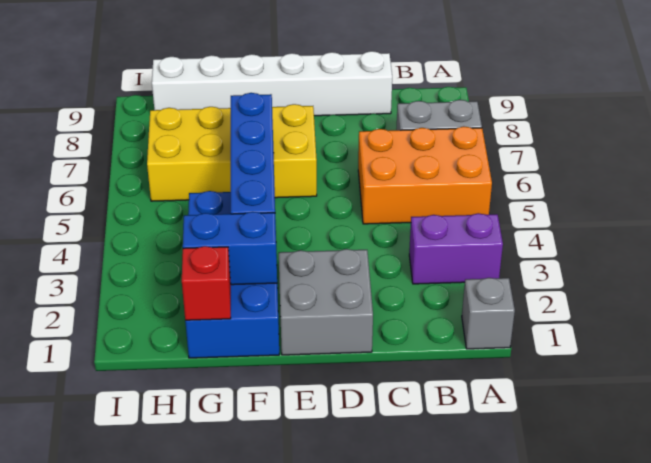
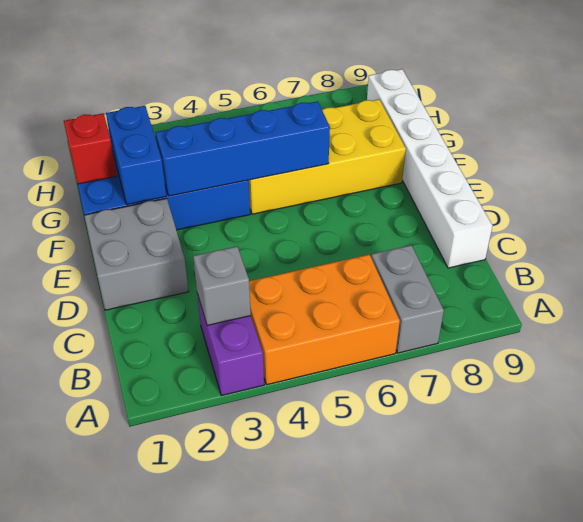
grey 1x1 brick [462,278,515,349] -> grey 1x1 brick moved to [193,246,251,325]
orange 2x3 brick [358,126,492,224] -> orange 2x3 brick turned to [249,254,400,385]
yellow 2x4 brick [147,104,317,201] -> yellow 2x4 brick turned to [249,99,406,214]

